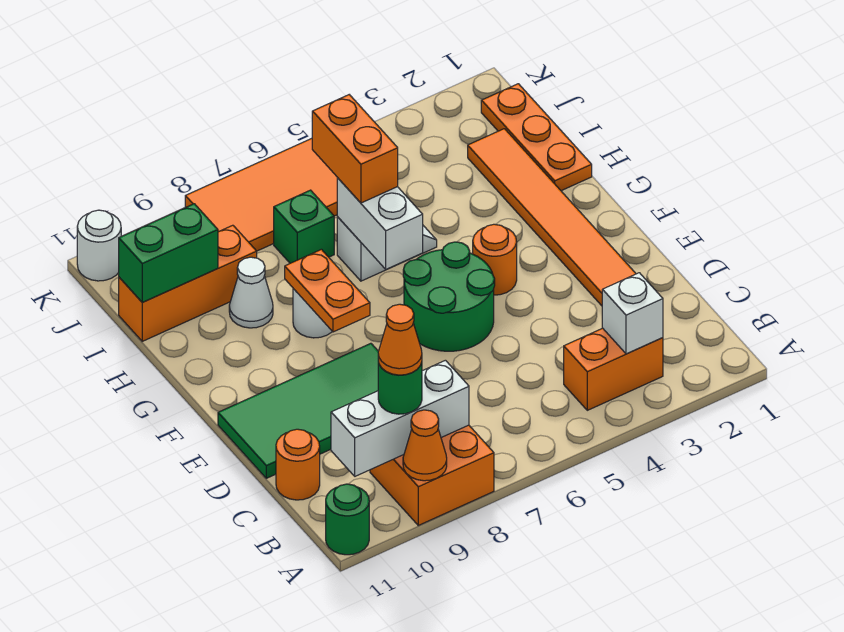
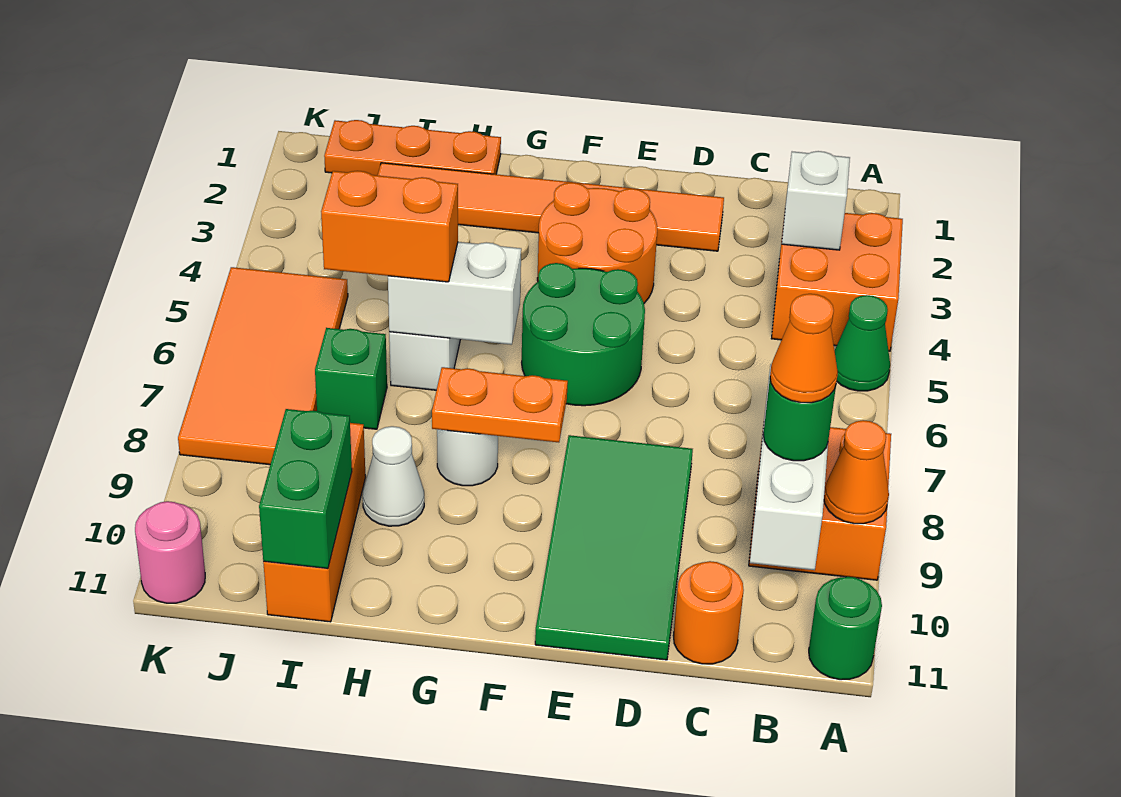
none -> green 1x1 cone [834,295,890,391]
orange 1x2 brick [564,328,663,410] -> orange 2x2 brick [771,213,903,351]
orange 1x1 round brick [473,224,517,295] -> orange 2x2 round brick [537,183,657,303]
white 1x1 round brick [77,210,121,281] -> pink 1x1 round brick [135,501,205,603]

